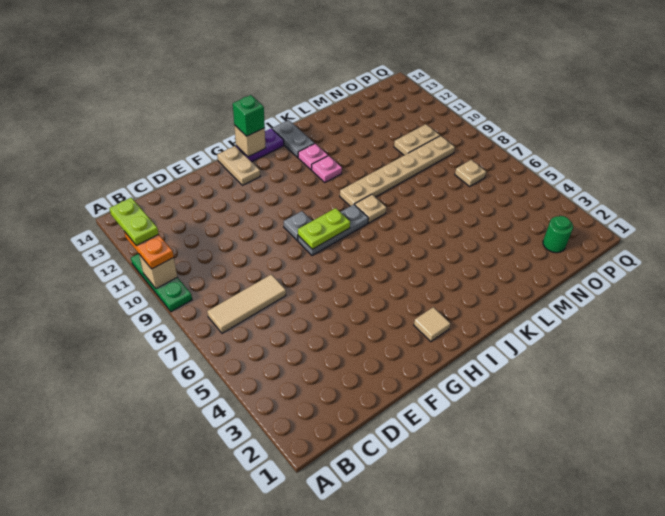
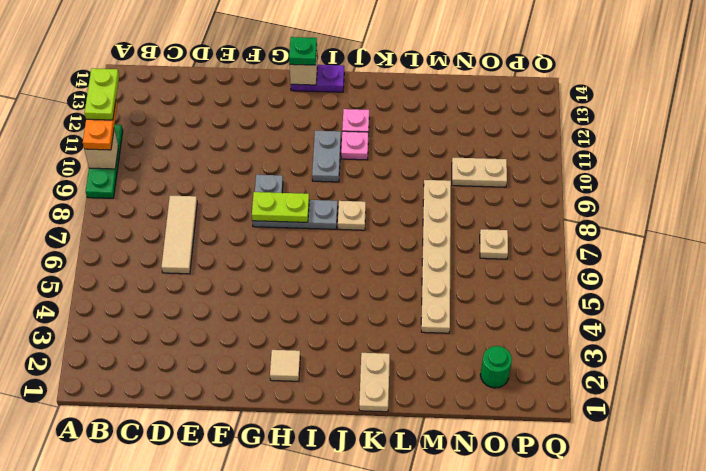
tan 1x3 tile [207,274,286,333] -> tan 1x3 tile turned to [162,196,197,274]
tan 1x2 plate [217,146,260,185] -> tan 1x2 plate moved to [359,353,390,412]
green 1x1 brick [233,95,265,136] -> green 1x1 plate [289,37,317,65]
tan 1x6 plate [340,136,455,206] -> tan 1x6 plate turned to [421,180,451,333]
grey 1x2 plate [272,120,314,157] -> grey 1x2 plate moved to [312,131,341,182]

